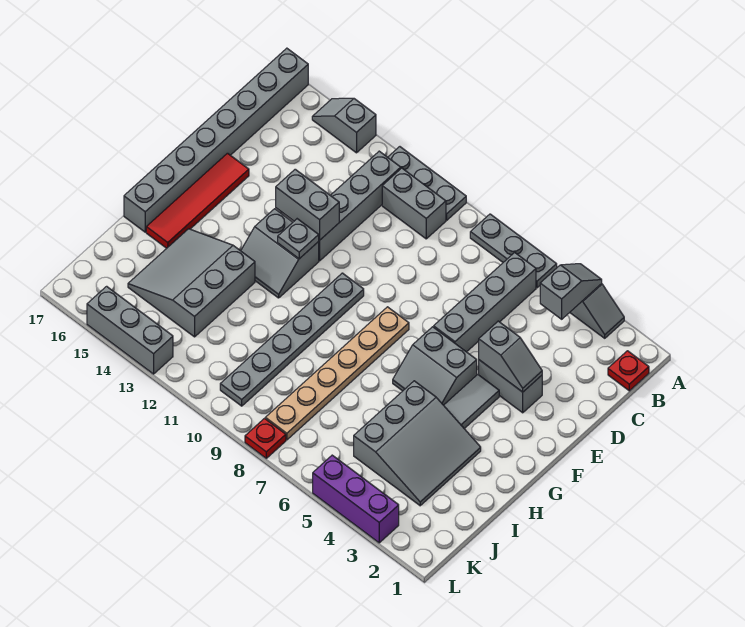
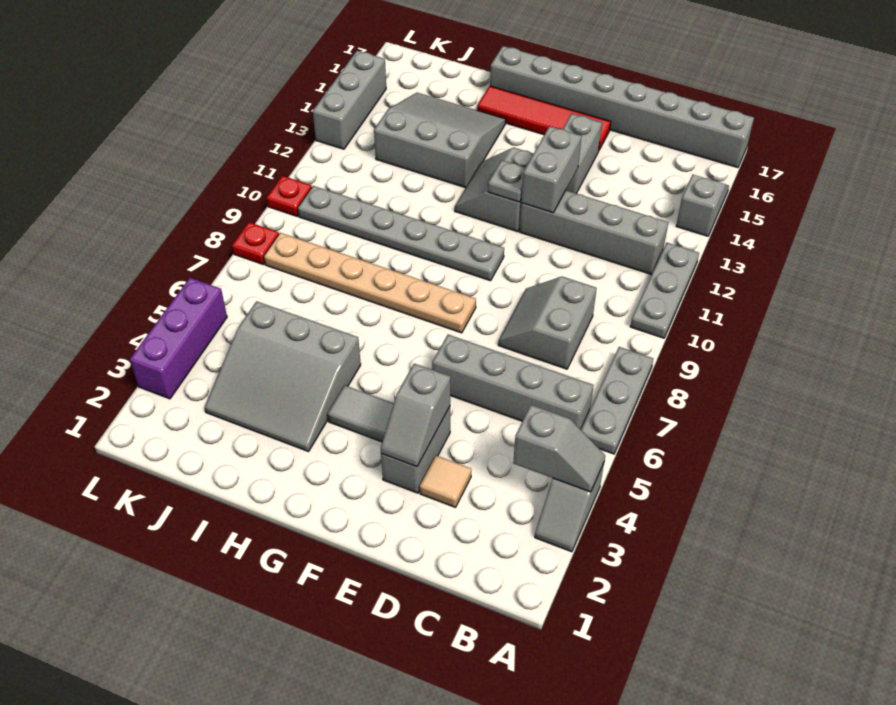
red 1x1 plate [608,351,649,391] -> red 1x1 plate moved to [267,176,312,216]
grey 1x2 brick [382,168,446,239] -> grey 1x2 brick moved to [563,114,602,194]
none -> tan 1x1 tile [420,456,471,507]
grey 2x2 slope [393,327,477,405] -> grey 2x2 slope moved to [498,276,597,369]

